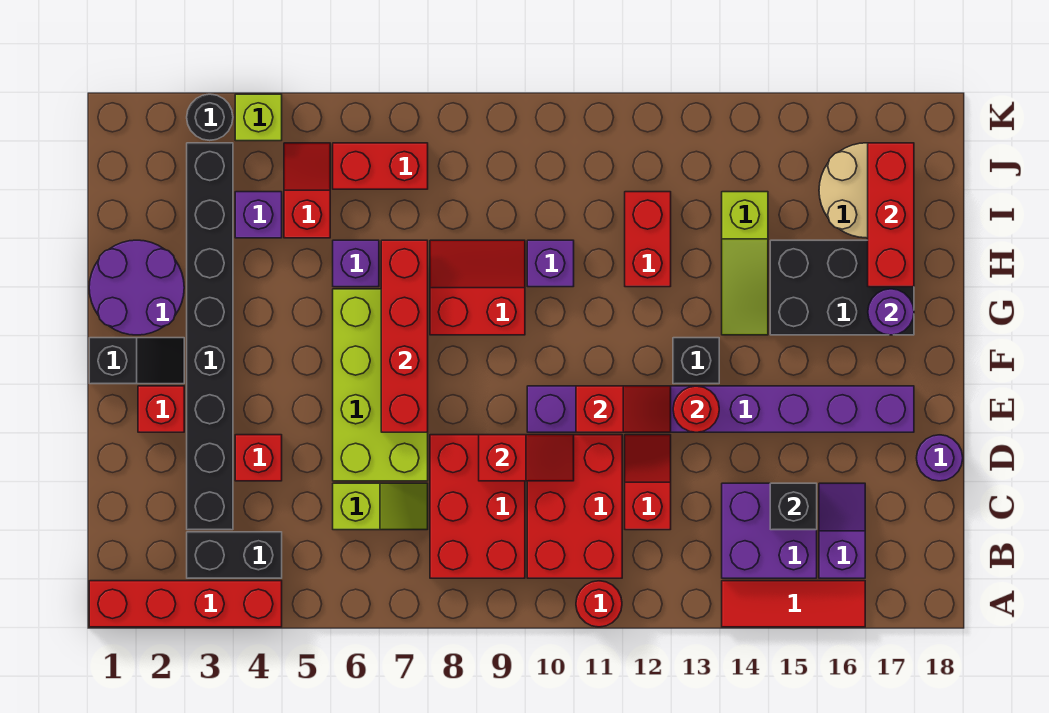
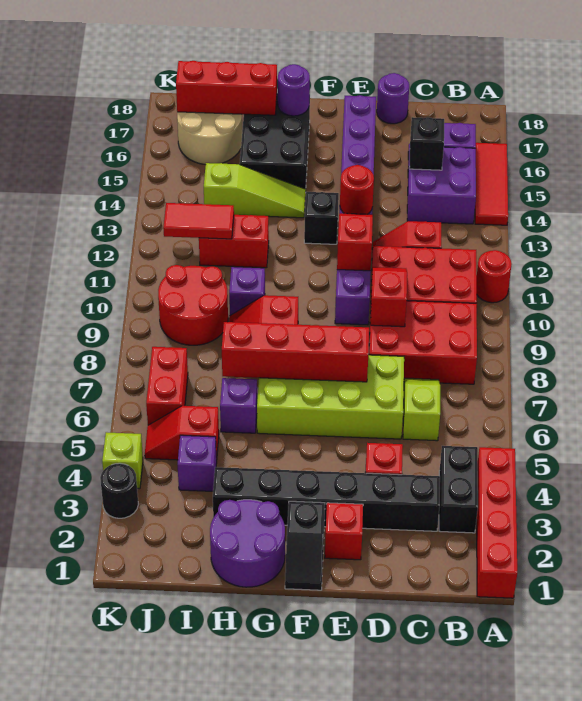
black 1x8 brick [187,143,233,530] -> black 1x6 brick [213,467,440,531]
black 1x2 slope [89,338,184,384] -> black 1x2 slope turned to [285,501,325,590]
none -> red 2x2 round brick [158,265,228,345]
none -> red 1x2 tile [163,203,234,239]

